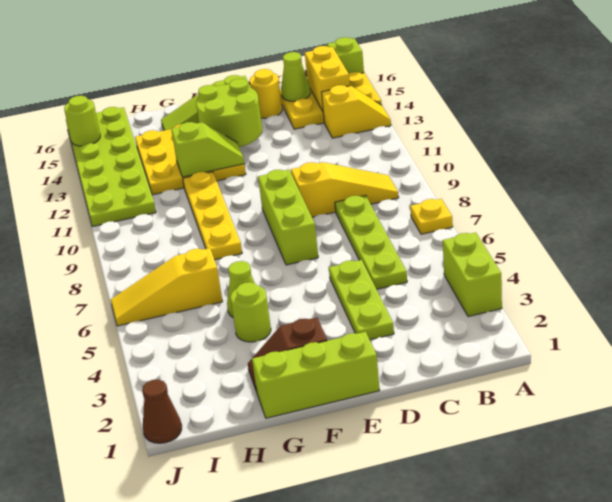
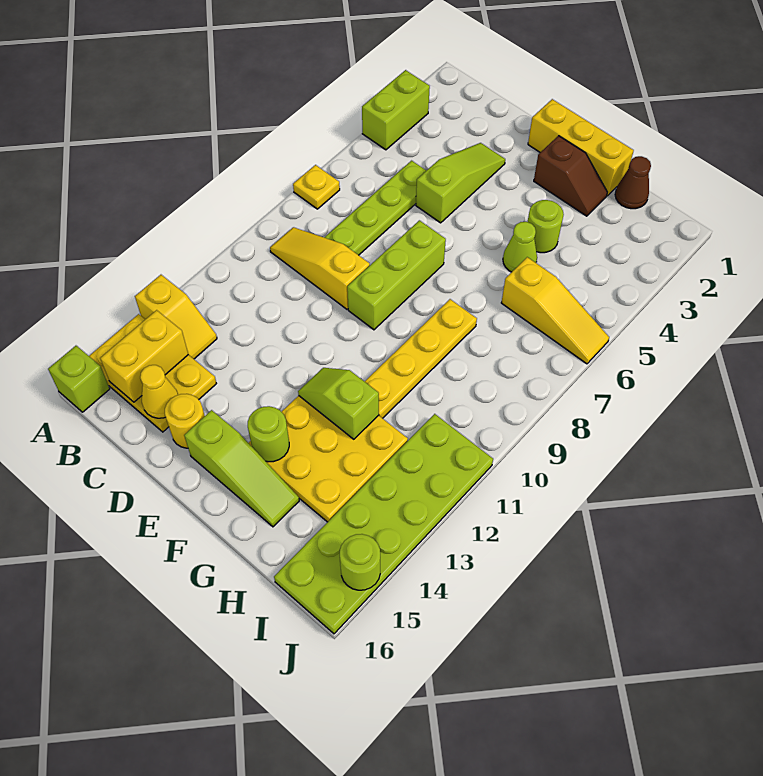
yellow 1x2 slope [321,85,391,138] -> yellow 1x2 slope turned to [135,275,217,359]
lime 1x1 cone [281,52,310,101] -> yellow 1x1 cone [140,365,178,418]
lime 1x3 plate [329,260,394,340] -> lime 1x3 slope [416,143,505,223]
lime 1x3 brick [252,332,380,418] -> yellow 1x3 brick [528,99,634,196]
lime 2x2 round brick [196,79,262,147] -> lime 1x1 round brick [248,406,289,462]
brown 1x1 cone [142,380,182,443] -> brown 1x1 cone moved to [615,156,651,209]

